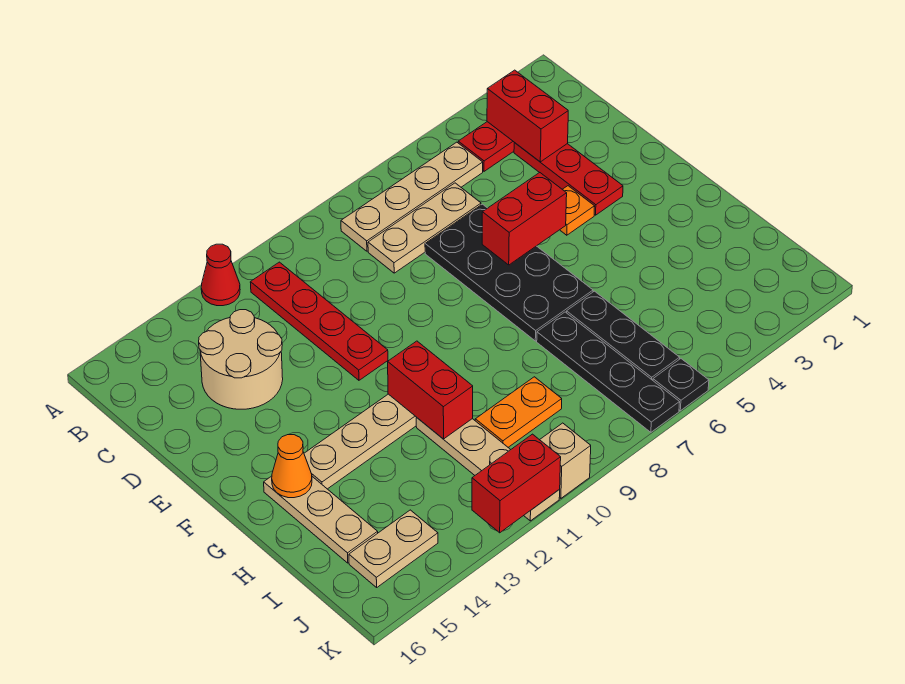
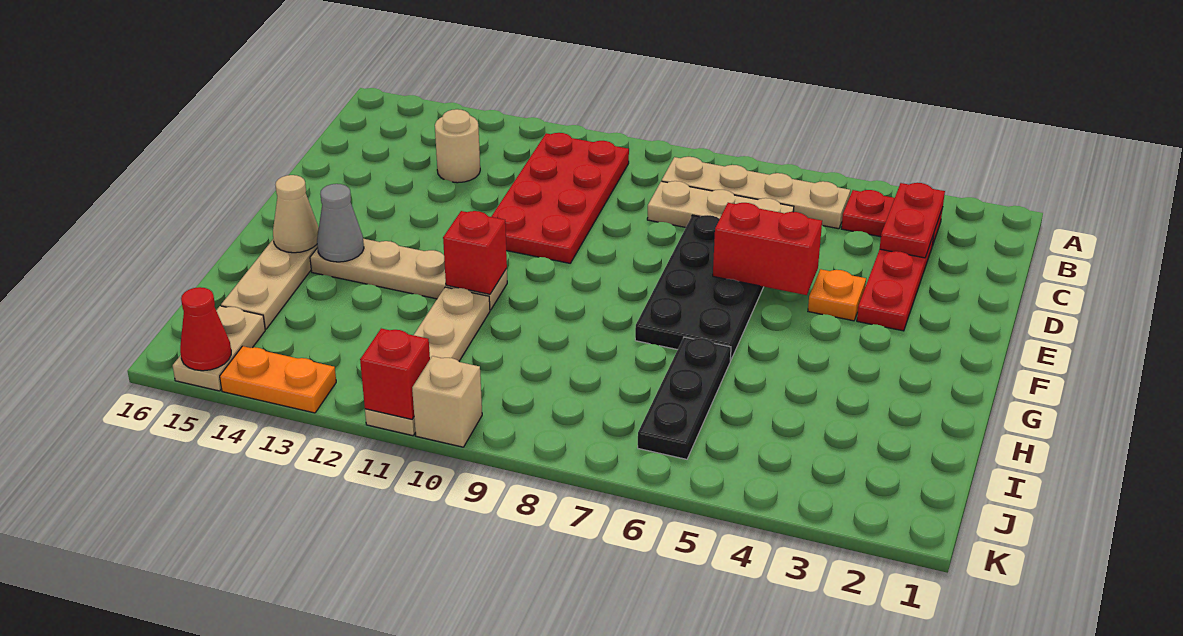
red 1x1 cone [201,244,240,306] -> red 1x1 cone moved to [180,287,231,371]
red 1x2 brick [487,70,568,162] -> red 1x2 plate [880,183,945,258]
red 1x4 plate [250,262,388,380] -> red 2x4 plate [491,133,629,263]
tan 2x2 round brick [199,310,283,409] -> tan 1x1 round brick [435,109,480,183]
red 1x2 brick [388,341,473,439] -> red 1x1 brick [443,211,507,294]
none -> grey 1x1 cone [317,184,364,262]
orange 1x1 cone [272,435,312,498] -> tan 1x1 cone [273,175,319,253]
black 1x4 plate [537,312,680,432] -> none
orange 1x2 plate [475,377,562,447] -> orange 1x2 plate moved to [220,346,336,413]
tan 1x2 plate [349,510,438,587] -> tan 1x2 plate turned to [173,306,265,391]
black 1x1 plate [653,359,709,411] -> none
red 1x2 brick [472,434,561,533] -> red 1x1 brick [360,328,430,419]

